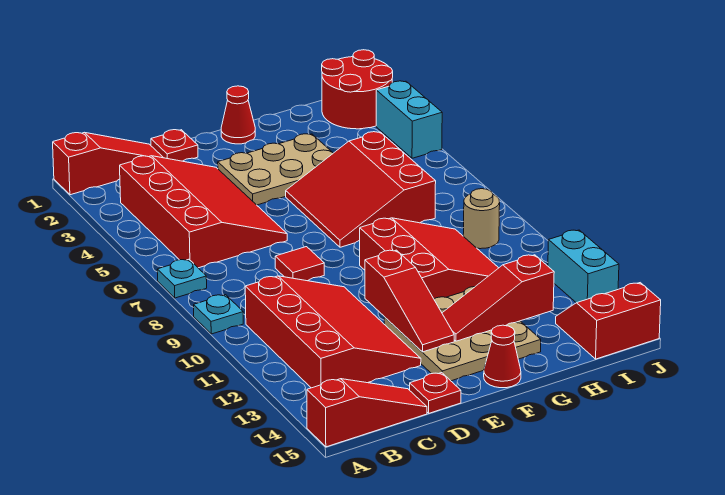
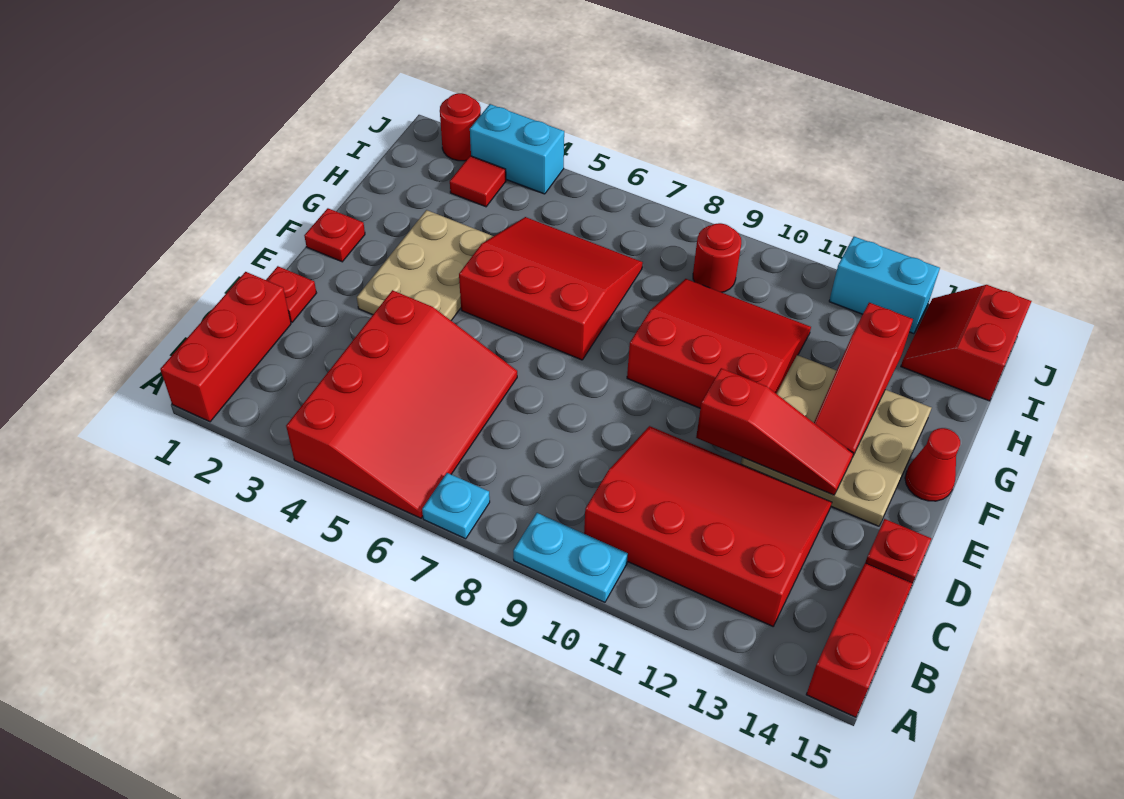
red 1x3 slope [53,132,163,195] -> red 1x3 brick [160,272,291,422]
cyan 1x1 plate [194,295,243,334] -> cyan 1x2 plate [513,513,628,602]
red 3x4 slope [120,156,287,268] -> red 3x4 slope turned to [286,290,517,518]
red 1x1 tile [275,247,324,281] -> red 1x1 tile moved to [450,156,506,207]
red 1x1 cone [221,86,255,144] -> red 1x1 plate [304,208,365,262]
red 3x3 slope [286,132,436,247] -> red 3x3 slope turned to [459,217,643,360]
red 2x2 round brick [322,50,393,129] -> red 1x1 round brick [440,93,481,161]
tan 1x1 round brick [463,189,500,249] -> red 1x1 round brick [693,223,741,292]

